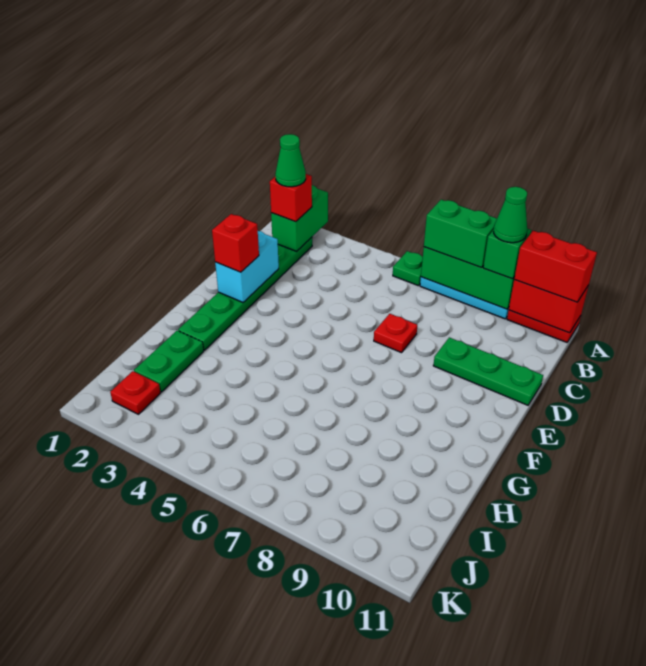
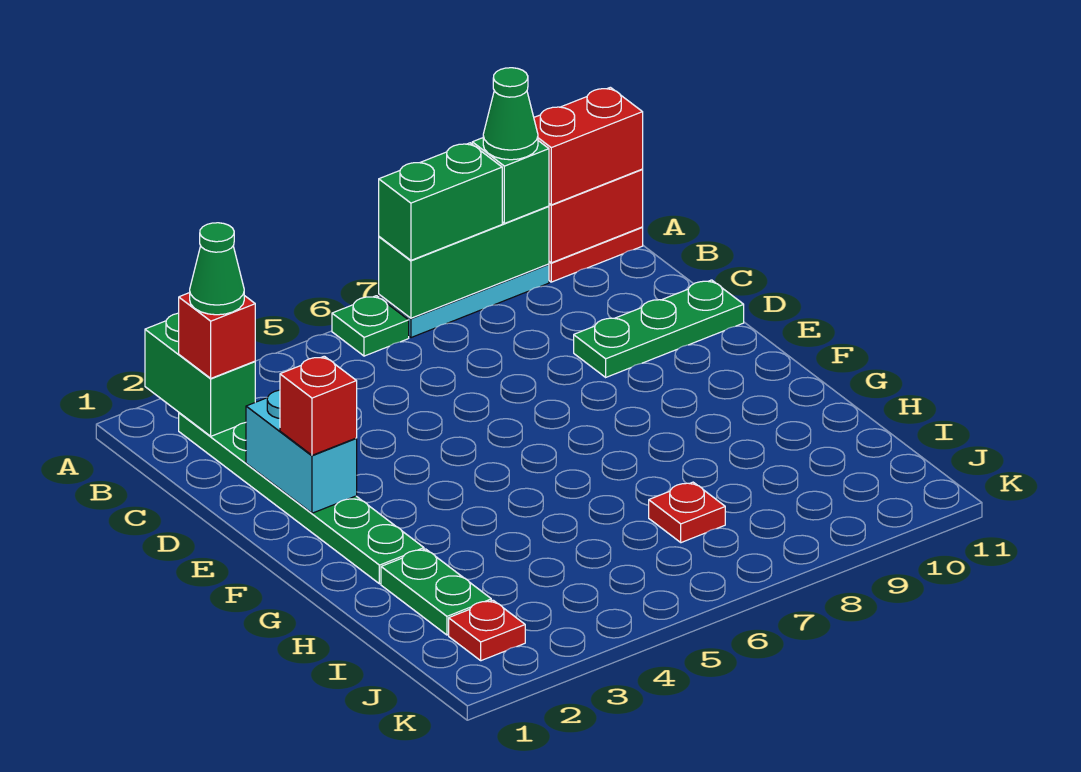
red 1x1 plate [374,314,417,353] -> red 1x1 plate moved to [649,482,725,543]

